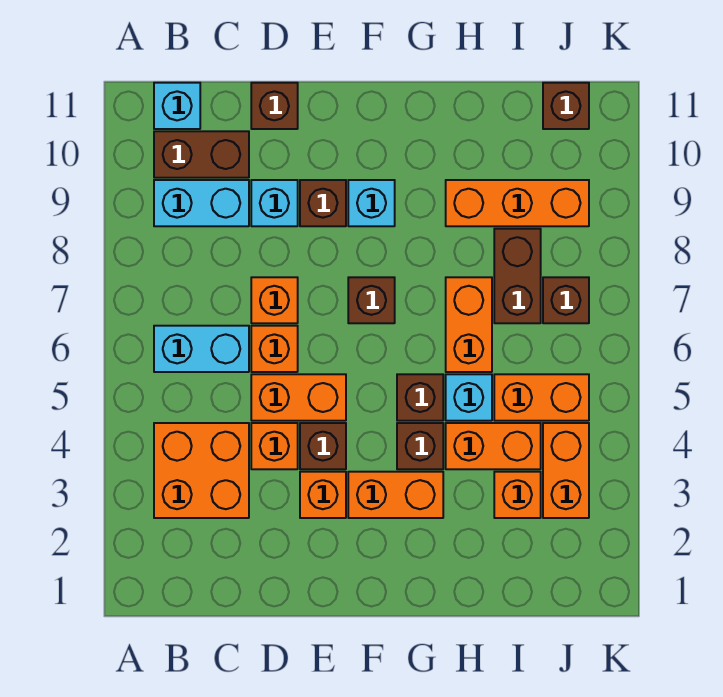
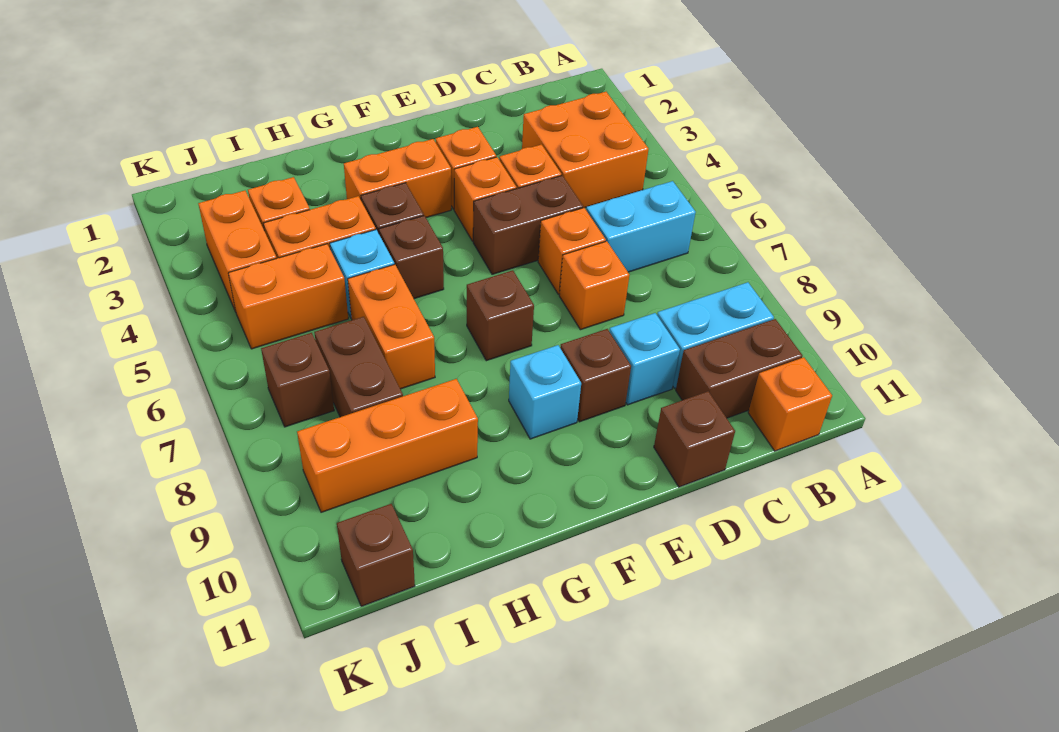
cyan 1x1 brick [154,83,200,129] -> orange 1x1 brick [748,357,832,451]
orange 1x2 brick [251,374,346,421] -> brown 1x2 brick [473,175,583,274]
brown 1x1 brick [300,423,346,469] -> orange 1x1 brick [454,157,517,241]

